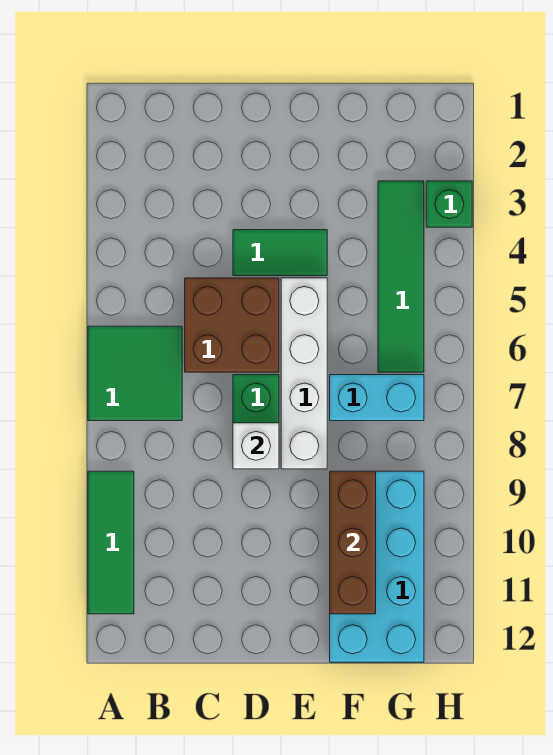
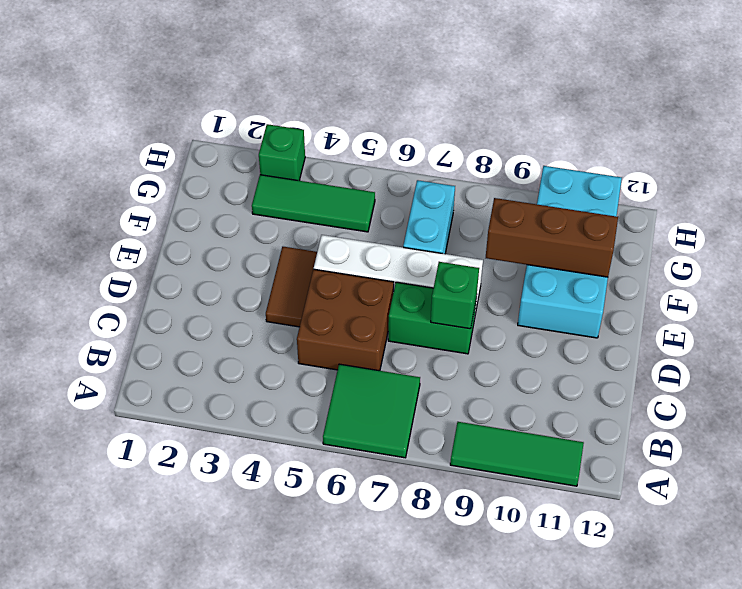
green 1x2 tile [233,230,327,276] -> brown 1x2 tile [266,247,317,327]
white 1x1 brick [233,423,279,469] -> green 1x1 brick [431,262,479,329]
cyan 2x4 brick [330,471,424,662] -> cyan 2x4 brick turned to [518,166,622,338]
green 1x4 tile [378,181,424,372] -> green 1x3 tile [252,175,375,232]

